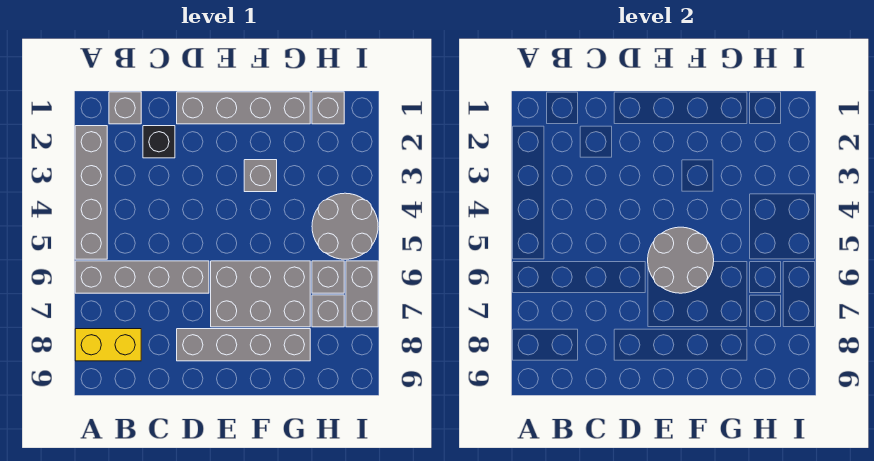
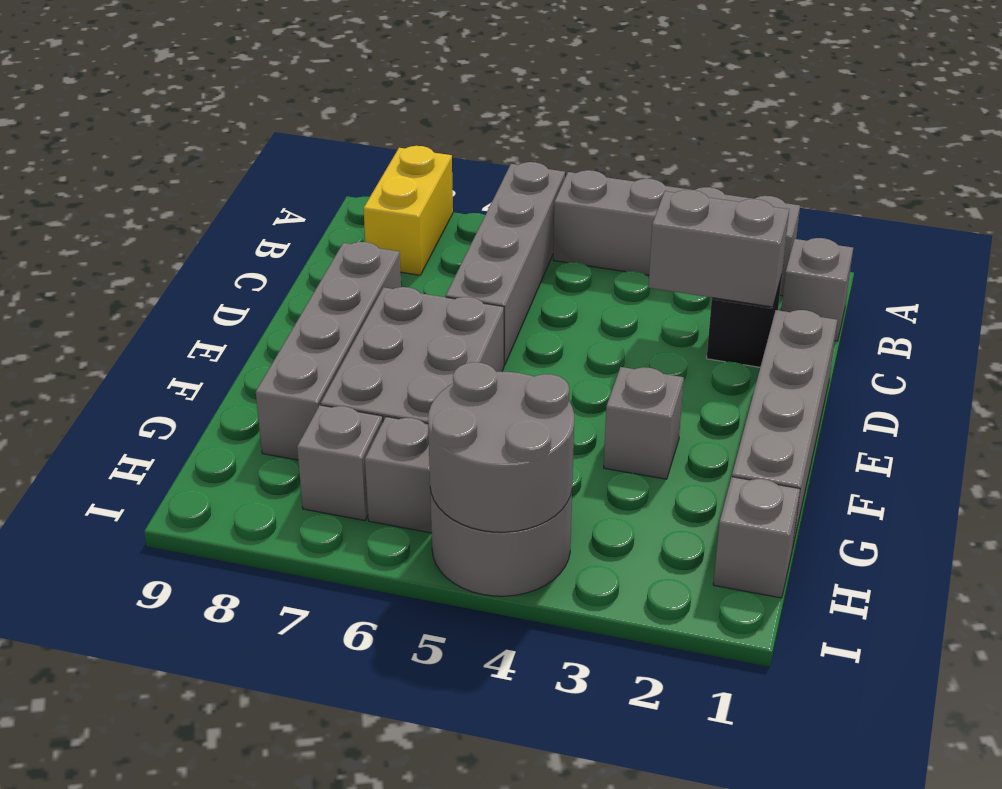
grey 2x2 round brick [648,227,714,293] -> grey 2x2 round brick moved to [428,362,574,532]
grey 1x2 brick [346,261,378,327] -> grey 1x2 brick moved to [649,190,789,307]

